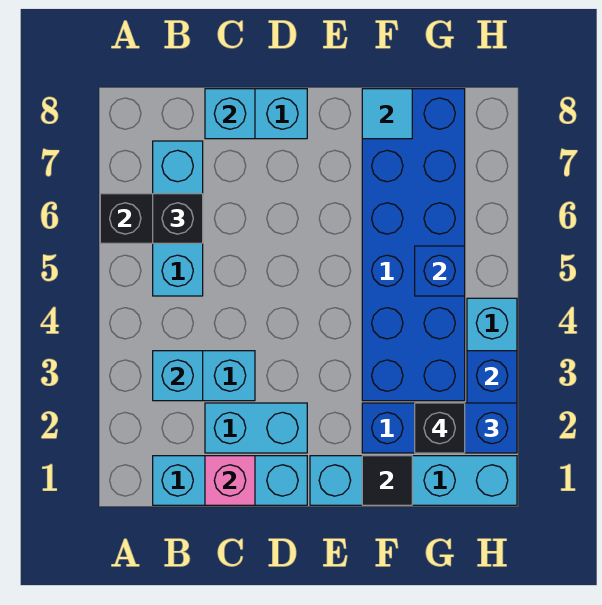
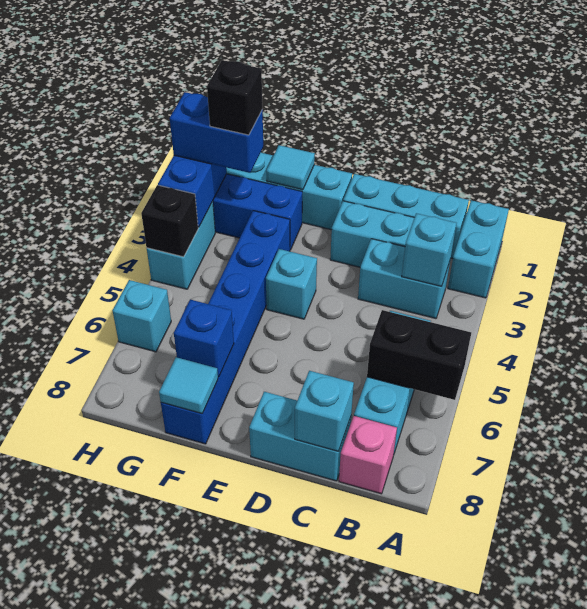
none -> cyan 1x2 brick [448,200,509,298]
black 1x1 brick [153,194,203,243] -> black 1x1 brick moved to [141,185,198,257]
pink 1x1 brick [205,456,255,505] -> pink 1x1 brick moved to [339,416,397,494]
none -> cyan 1x1 brick [266,249,317,319]
black 1x1 tile [362,456,412,505] -> cyan 1x1 tile [267,145,315,190]
blue 2x6 brick [362,89,465,401] -> blue 1x6 brick [161,211,290,444]
blue 1x1 brick [415,246,465,296] -> blue 1x1 brick moved to [174,300,234,377]
none -> cyan 1x1 brick [112,280,171,352]

